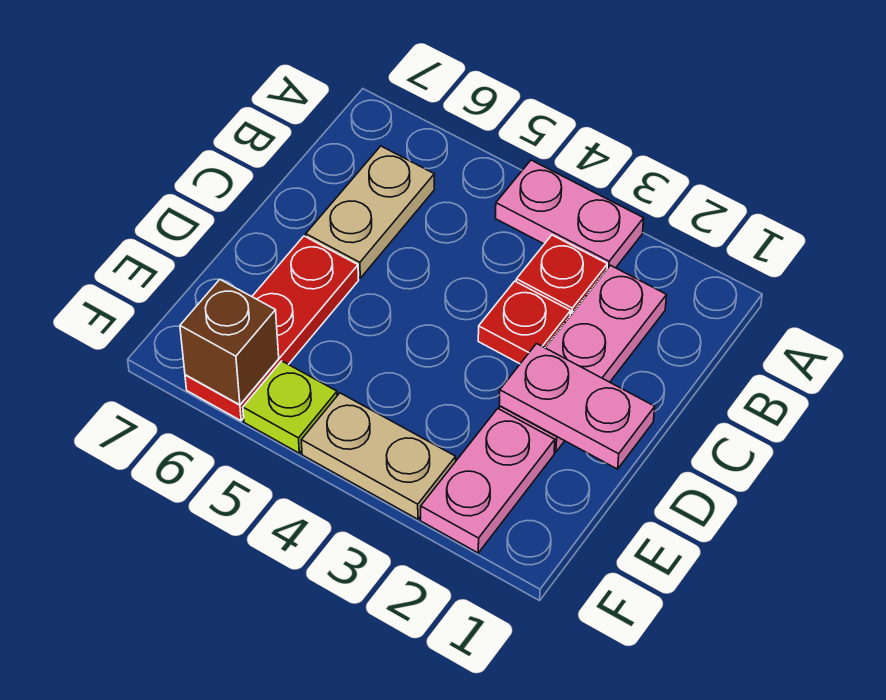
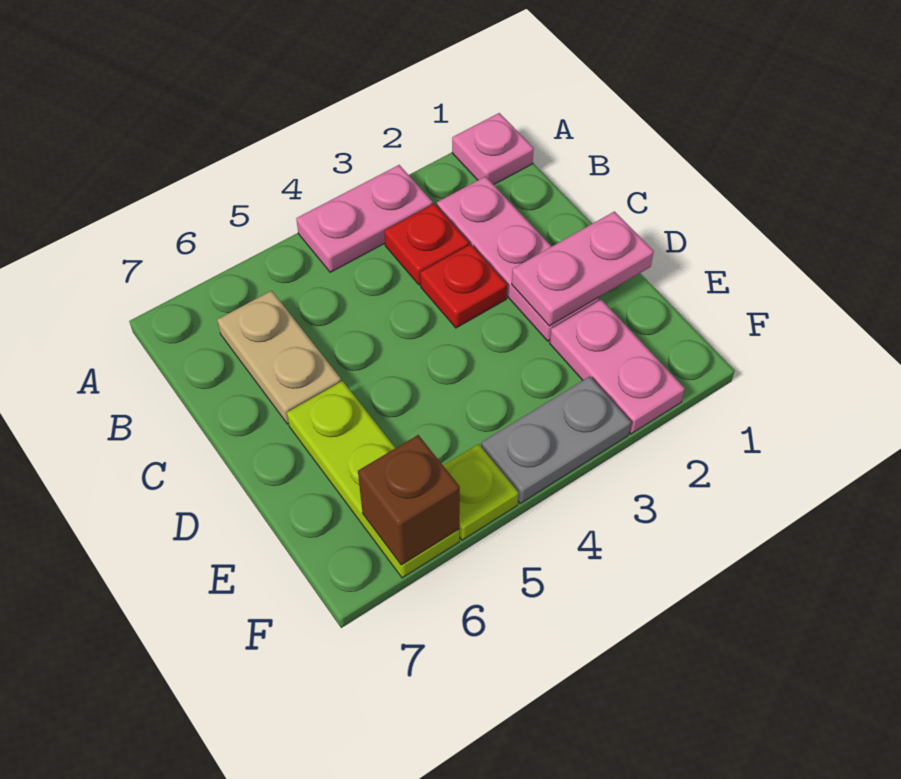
none -> pink 1x1 plate [452,113,534,185]
red 1x3 plate [185,236,359,421] -> lime 1x3 plate [287,381,459,578]
tan 1x2 plate [301,393,456,519] -> grey 1x2 plate [481,377,631,504]

